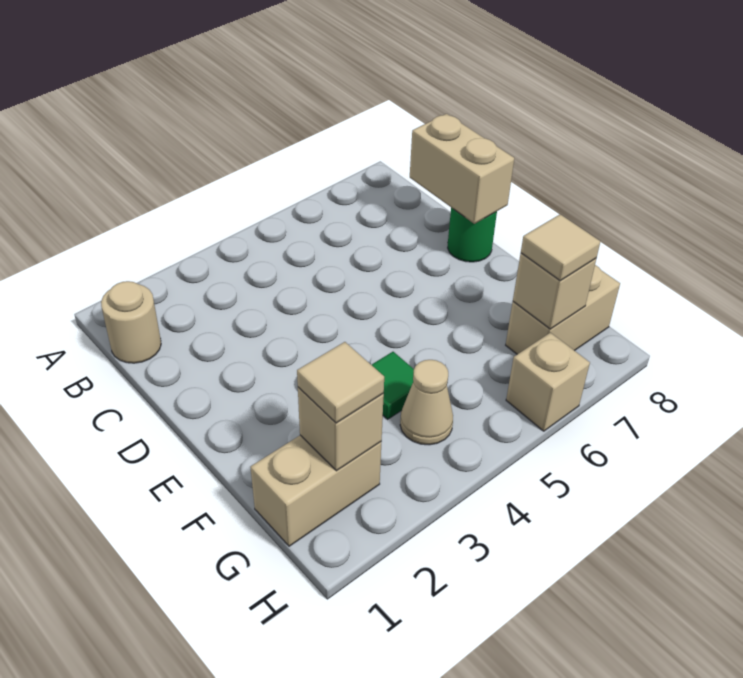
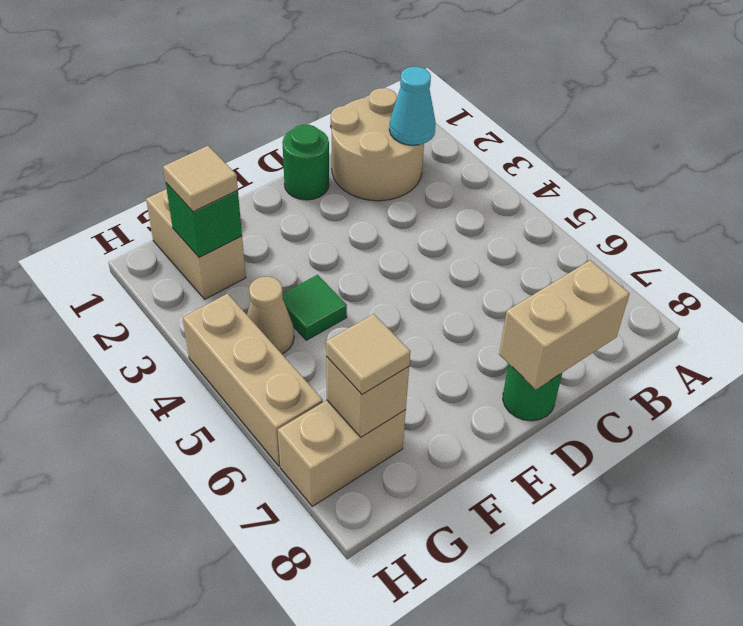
tan 1x1 round brick [101,281,161,363] -> tan 2x2 round brick [331,88,424,201]
none -> cyan 1x1 cone [389,67,436,145]
none -> green 1x1 round brick [283,125,329,200]
tan 1x1 brick [298,387,384,471] -> green 1x1 brick [166,183,242,257]
tan 1x2 brick [506,265,620,354] -> tan 1x2 brick turned to [278,400,406,506]
tan 1x1 brick [506,333,590,431] -> tan 1x3 brick [183,294,323,466]

